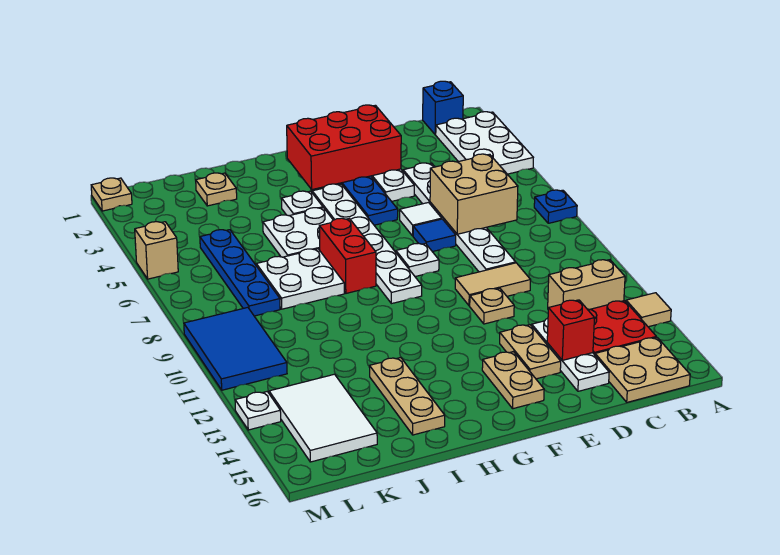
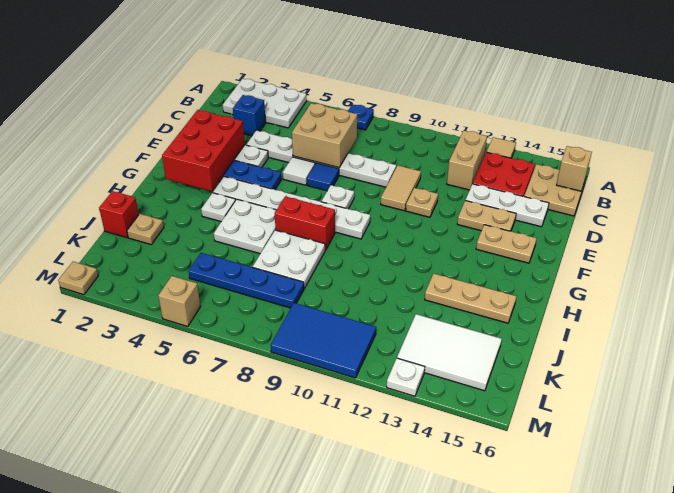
blue 1x1 brick [423,81,463,134] -> blue 1x1 brick moved to [233,95,266,136]
none -> tan 1x1 brick [557,146,592,191]
red 1x1 brick [547,300,594,360] -> red 1x1 brick moved to [99,191,139,238]

